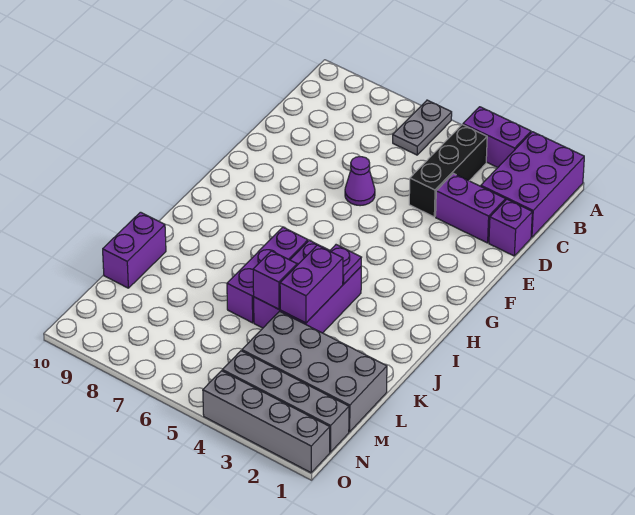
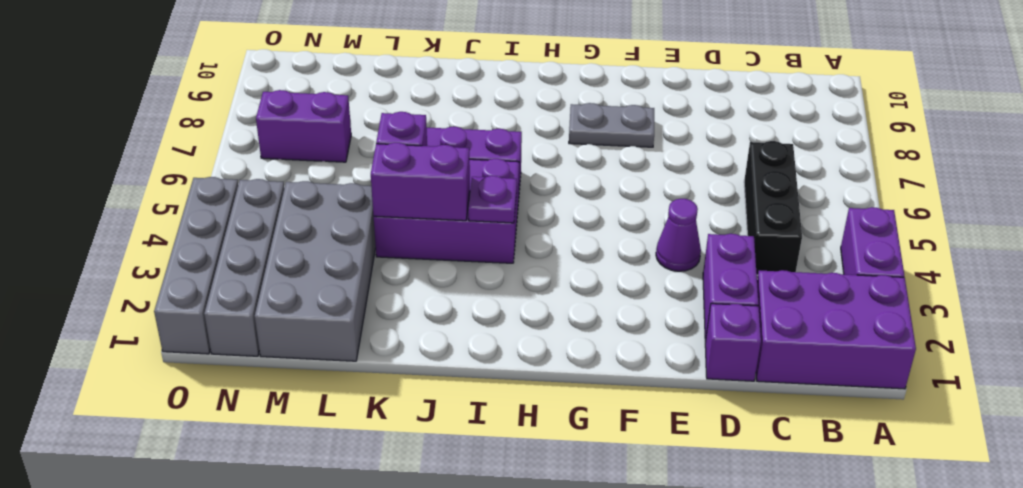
grey 1x2 plate [393,100,452,155] -> grey 1x2 plate moved to [569,103,654,147]
black 1x3 brick [409,125,487,217] -> black 1x3 brick turned to [744,141,802,275]
purple 1x1 cone [345,157,375,206] -> purple 1x1 cone moved to [656,199,701,271]
purple 1x2 brick [103,212,166,288] -> purple 1x2 brick moved to [256,90,351,162]

